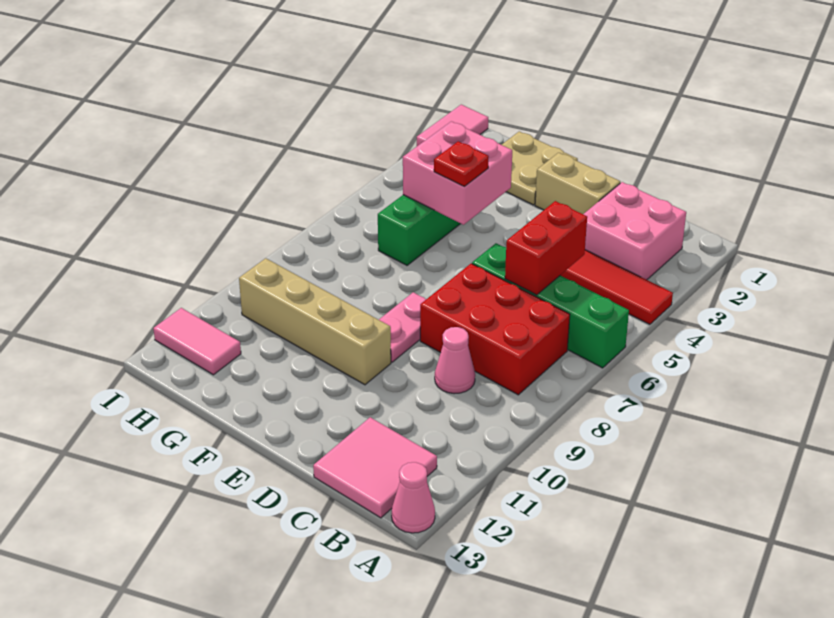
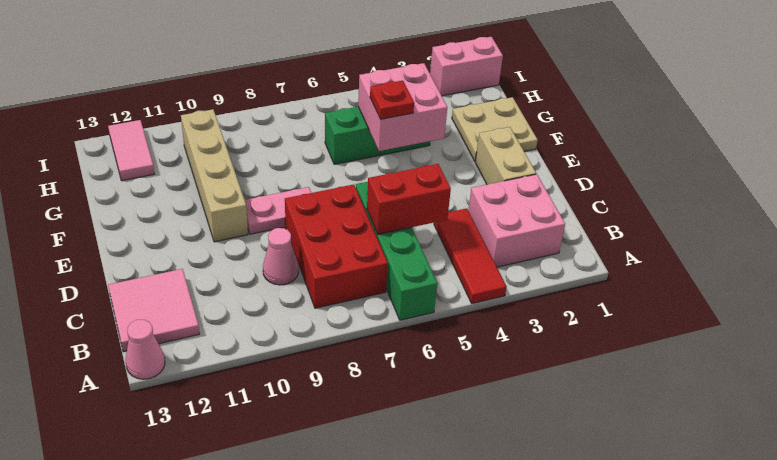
pink 1x2 tile [417,105,488,146] -> pink 1x2 brick [430,37,503,96]

